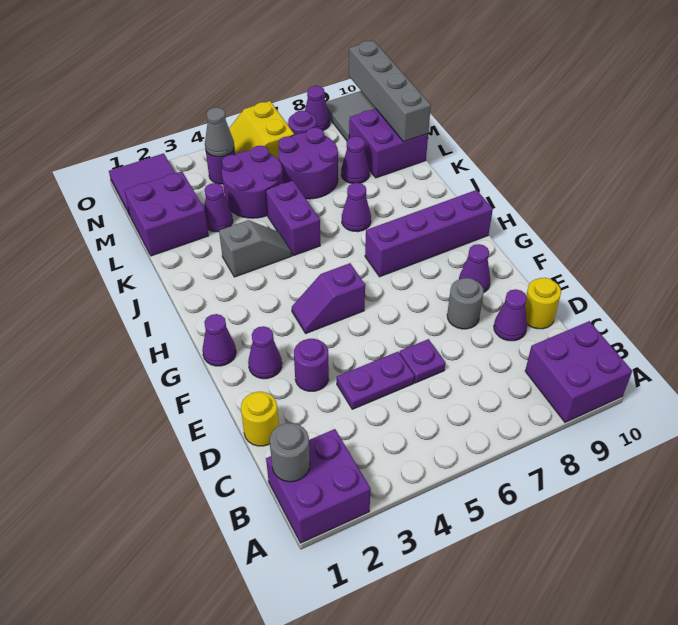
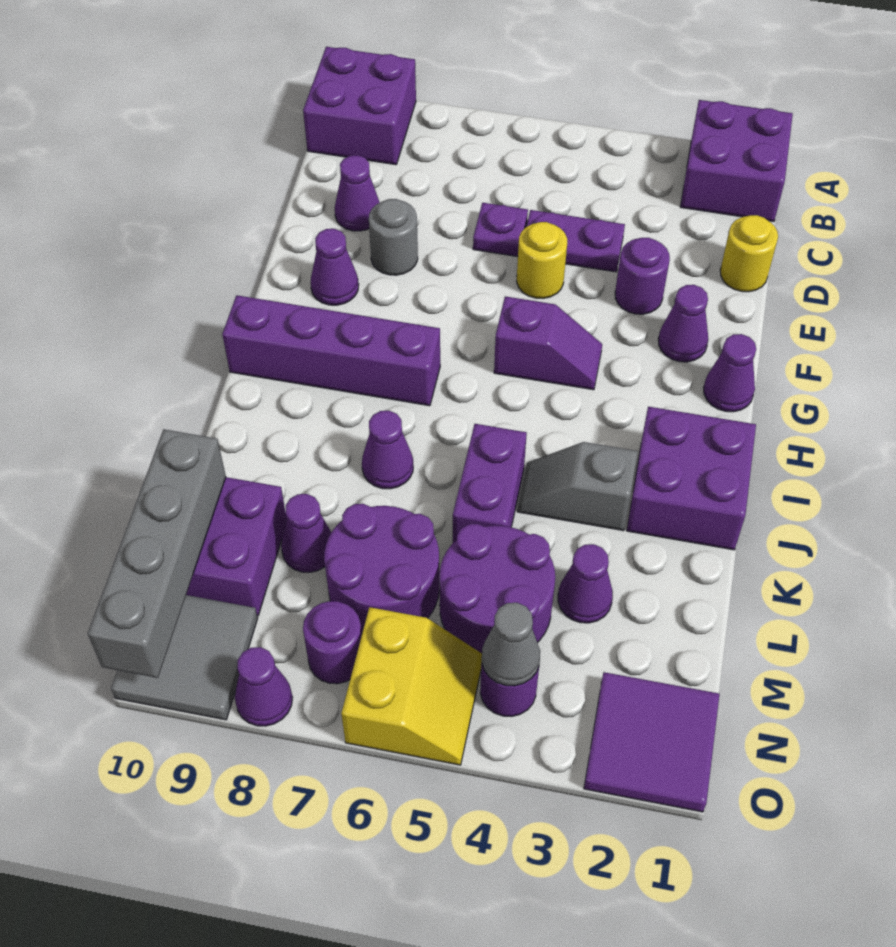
grey 1x1 round brick [270,423,310,482] -> none
yellow 1x1 round brick [525,278,561,329] -> yellow 1x1 round brick moved to [517,222,567,299]
purple 2x2 brick [124,171,209,256] -> purple 2x2 brick moved to [627,407,756,550]

